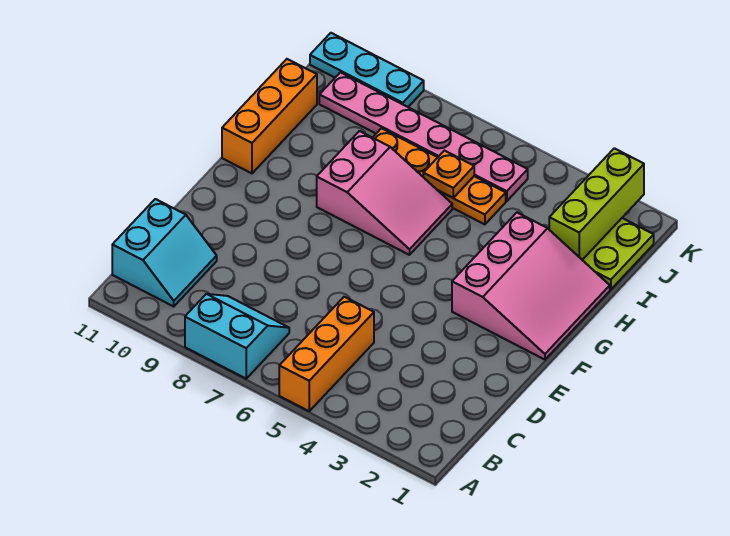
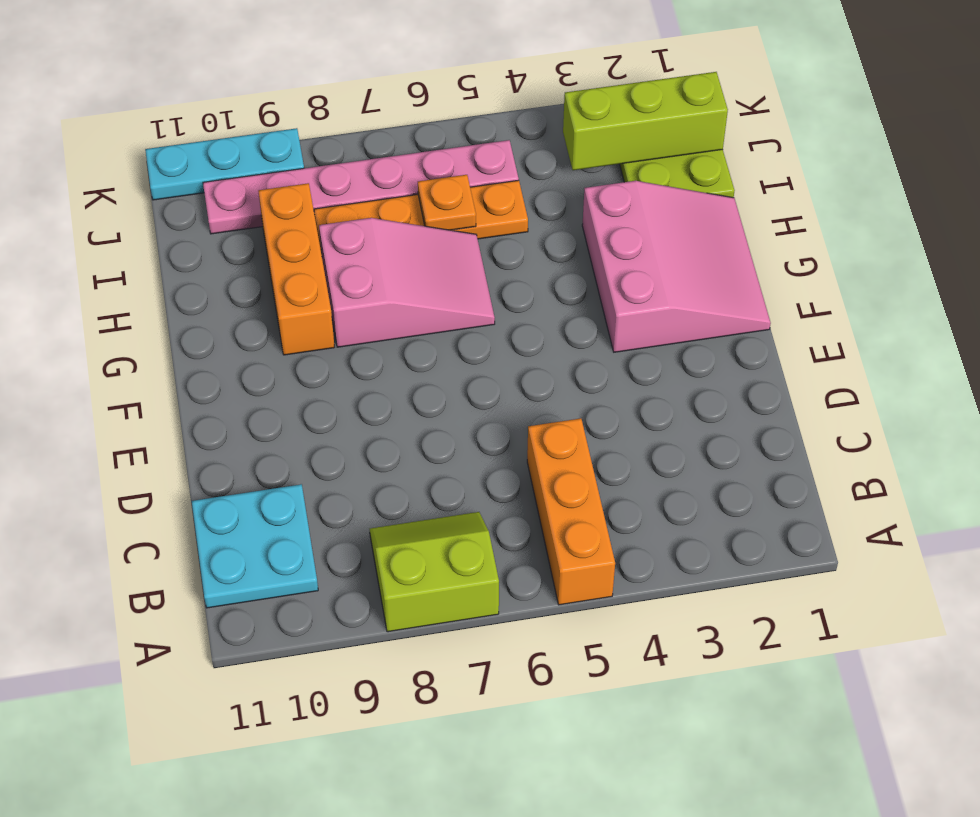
cyan 2x2 slope [185,294,289,379] -> lime 2x2 slope [370,512,499,632]
cyan 2x2 slope [112,199,217,306] -> cyan 2x2 plate [192,484,318,608]
orange 1x3 brick [222,59,317,173] -> orange 1x3 brick moved to [258,183,334,355]
lime 1x3 brick [549,148,644,260] -> lime 1x3 brick turned to [563,72,728,170]

